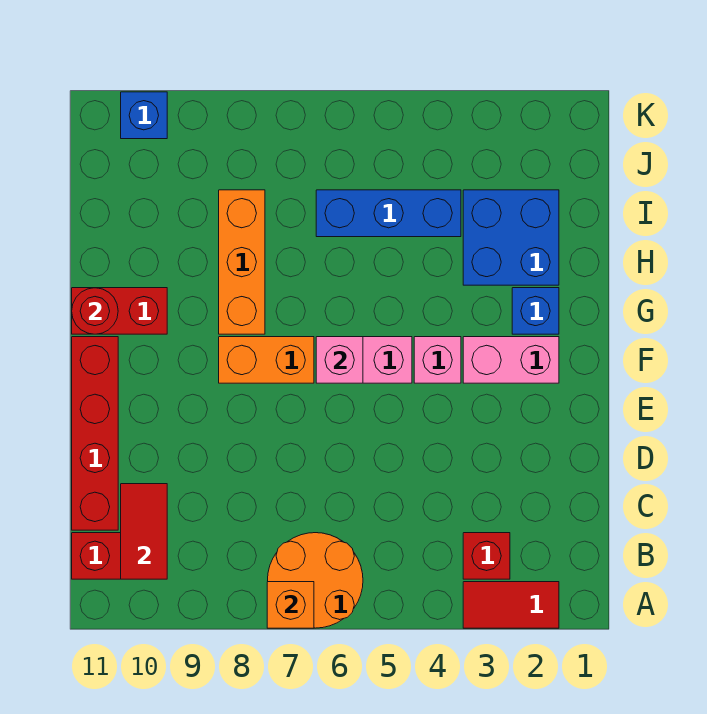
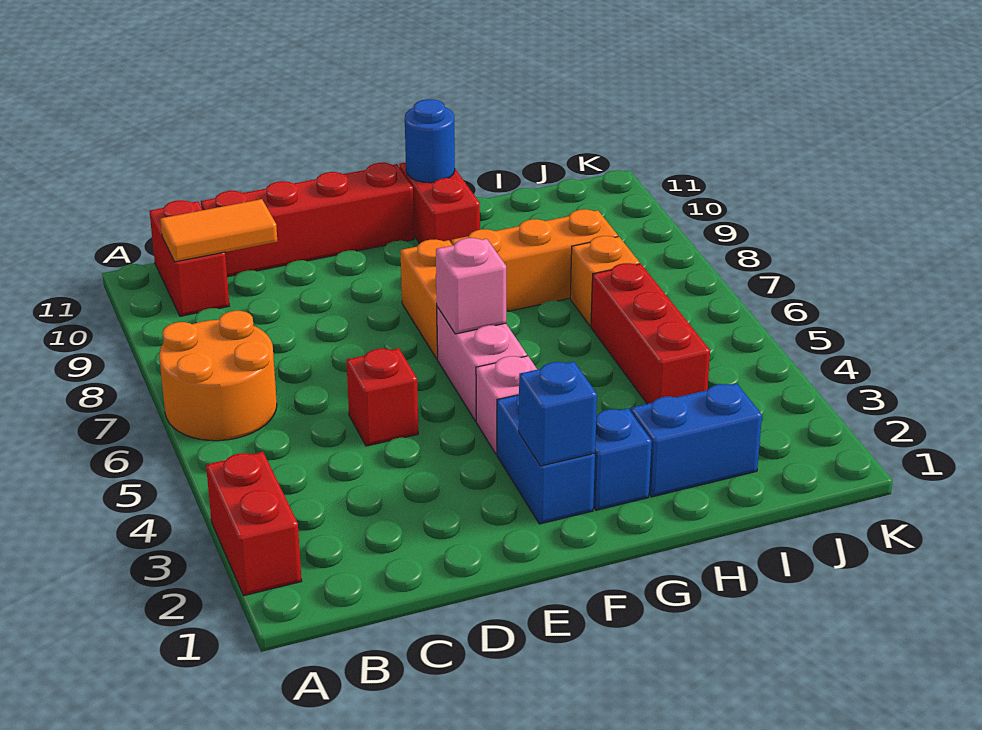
red 1x2 tile [463,582,559,628] -> red 1x2 brick [206,452,302,596]
orange 1x1 brick [267,582,314,628] -> orange 1x1 brick moved to [570,236,640,326]
red 1x1 brick [463,533,510,579] -> red 1x1 brick moved to [346,348,418,446]
red 1x2 tile [121,484,167,579] -> orange 1x2 tile [160,199,277,262]
pink 1x2 brick [463,337,559,383] -> blue 1x2 brick [497,394,595,524]
red 1x1 round brick [72,288,118,334] -> blue 1x1 round brick [405,99,455,183]
blue 2x2 brick [463,190,559,285] -> blue 1x2 brick [631,383,762,497]
blue 1x3 brick [316,190,461,237] -> red 1x3 brick [591,263,710,404]
blue 1x1 brick [121,92,167,139] -> blue 1x1 brick moved to [519,362,597,466]

